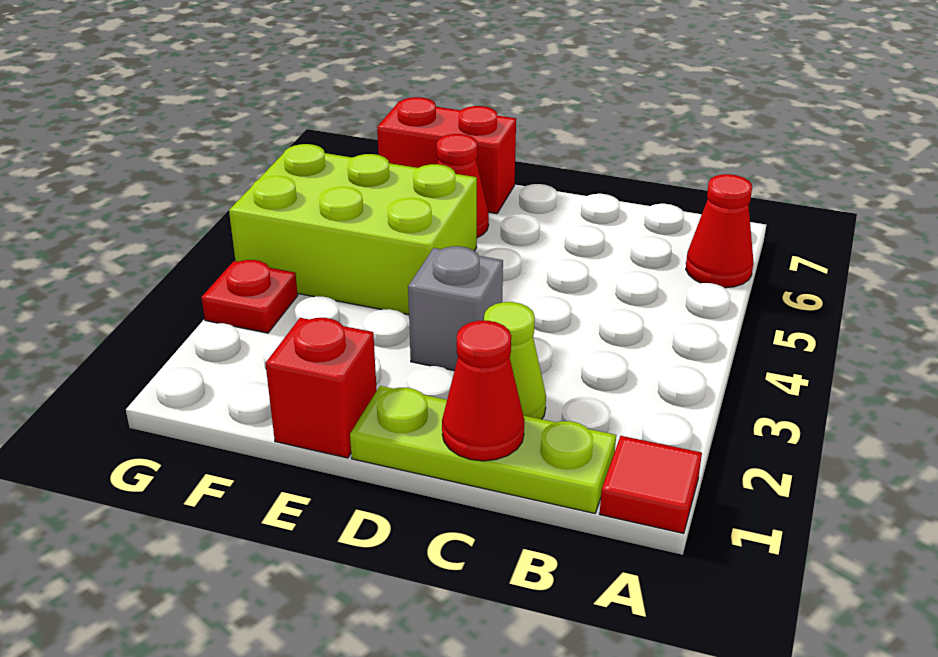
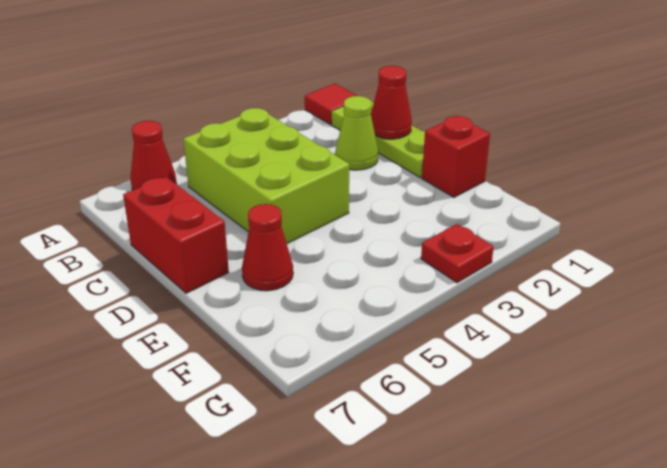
grey 1x1 brick [408,246,503,371] -> none
lime 2x3 brick [229,144,477,315] -> lime 2x3 brick moved to [183,108,349,244]
red 1x2 brick [377,97,516,214] -> red 1x2 brick moved to [123,177,229,293]

